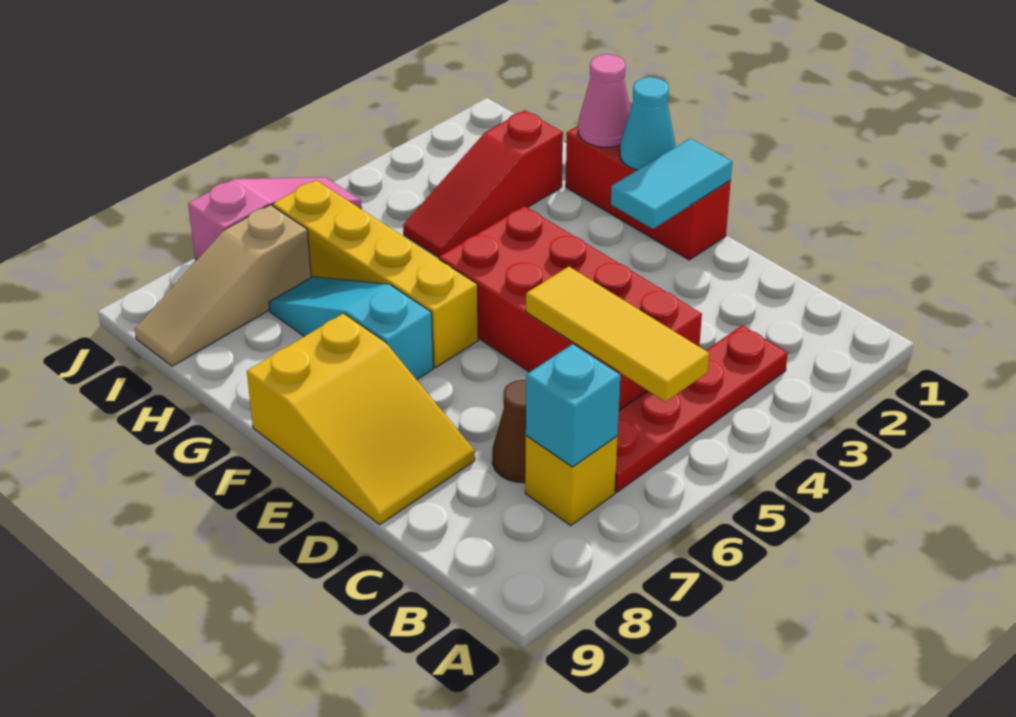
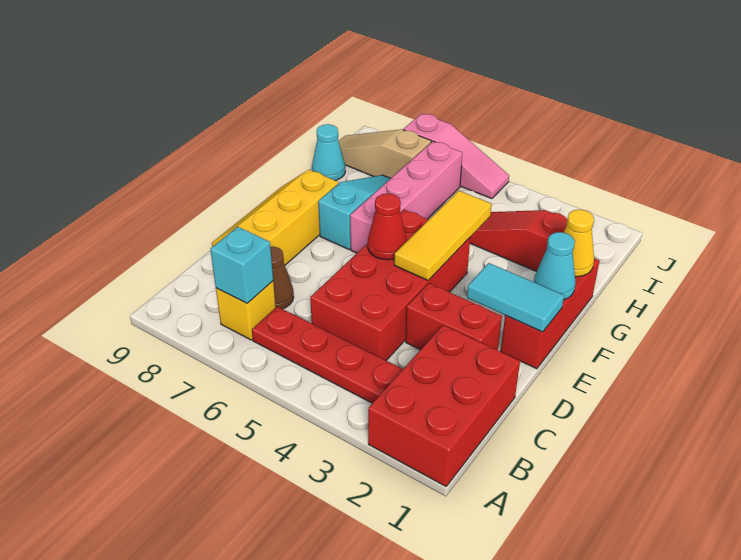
none -> red 2x3 brick [368,325,520,486]
yellow 1x3 tile [526,266,709,402] -> yellow 1x3 tile moved to [394,191,492,280]
none -> red 1x2 brick [406,283,502,350]
yellow 2x3 slope [247,313,475,524] -> yellow 2x3 slope turned to [212,170,339,265]
none -> red 1x1 cone [368,193,407,260]
yellow 1x4 brick [273,180,478,368] -> pink 1x4 brick [350,141,462,253]
pink 1x1 cone [578,54,630,147] -> yellow 1x1 cone [564,210,594,277]
none -> cyan 1x1 cone [312,124,345,181]

